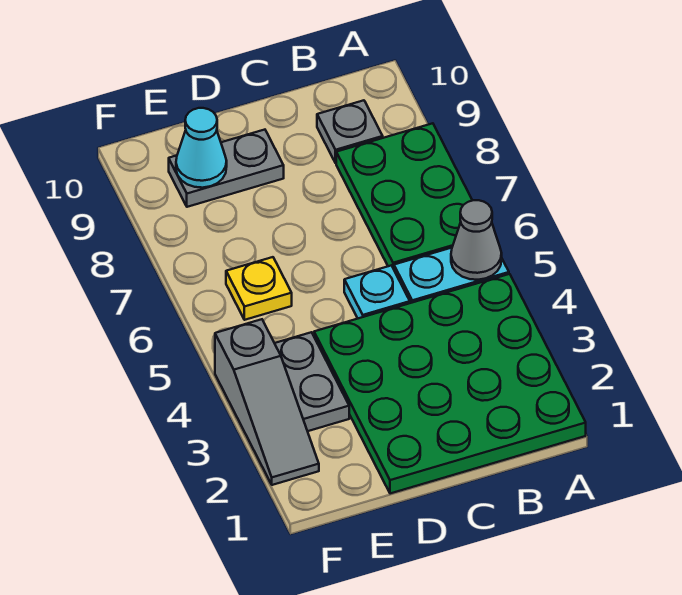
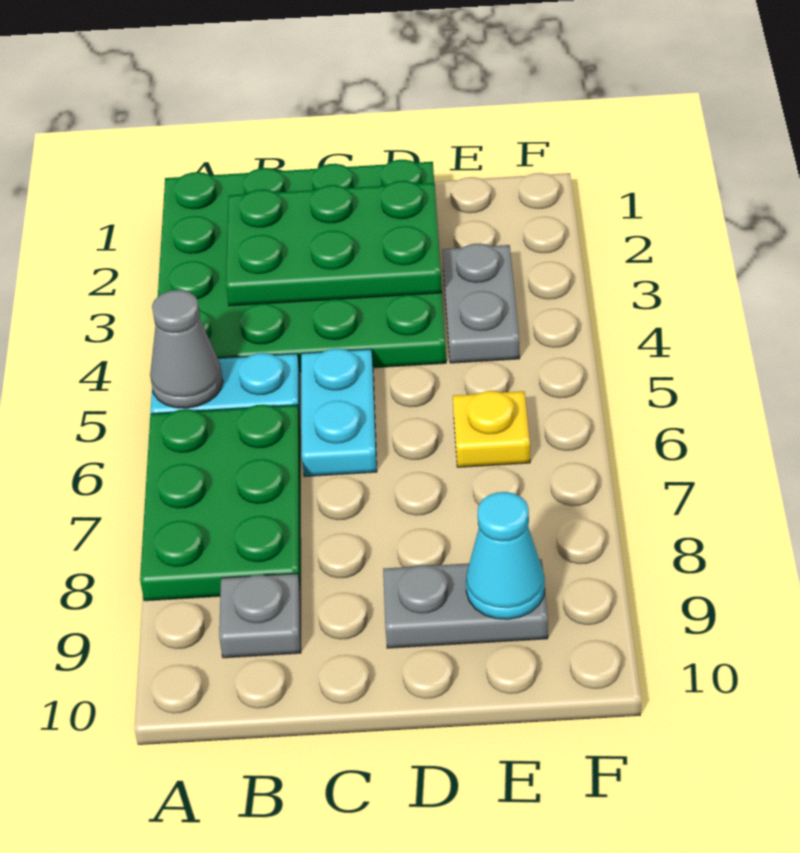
none -> green 2x3 plate [226,181,442,306]
cyan 1x1 plate [344,265,410,318] -> cyan 1x2 plate [301,349,377,477]
grey 1x3 slope [215,319,319,485] -> none

